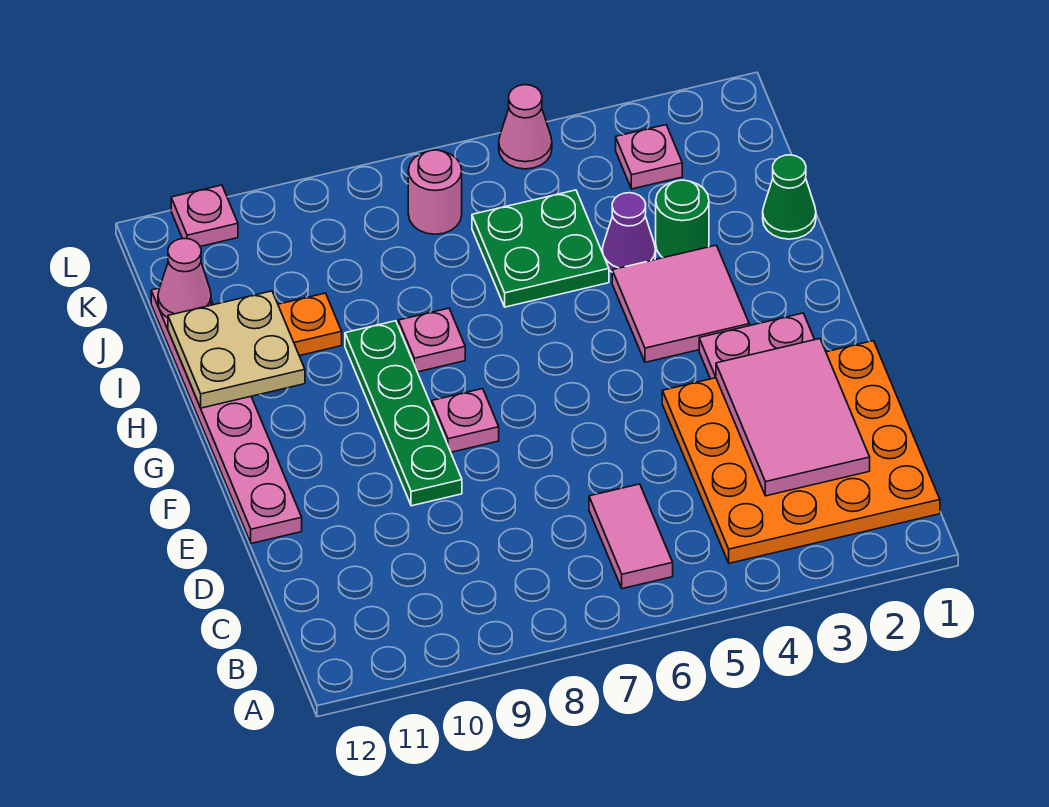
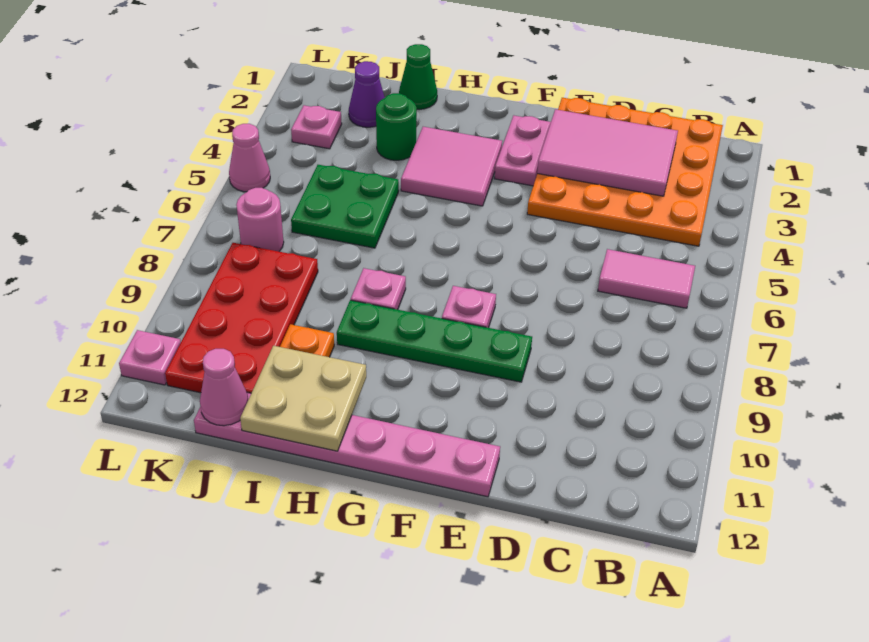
purple 1x1 cone [602,193,656,272] -> purple 1x1 cone moved to [349,61,385,127]
none -> red 2x4 plate [165,243,318,393]

